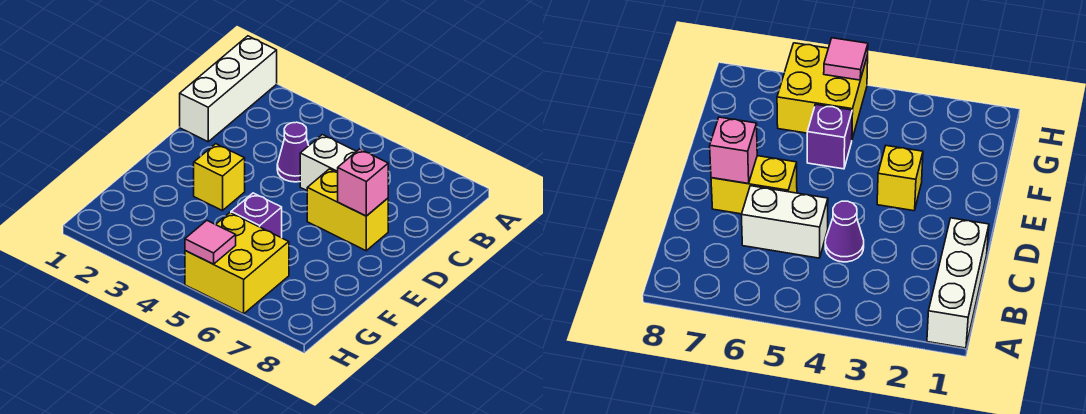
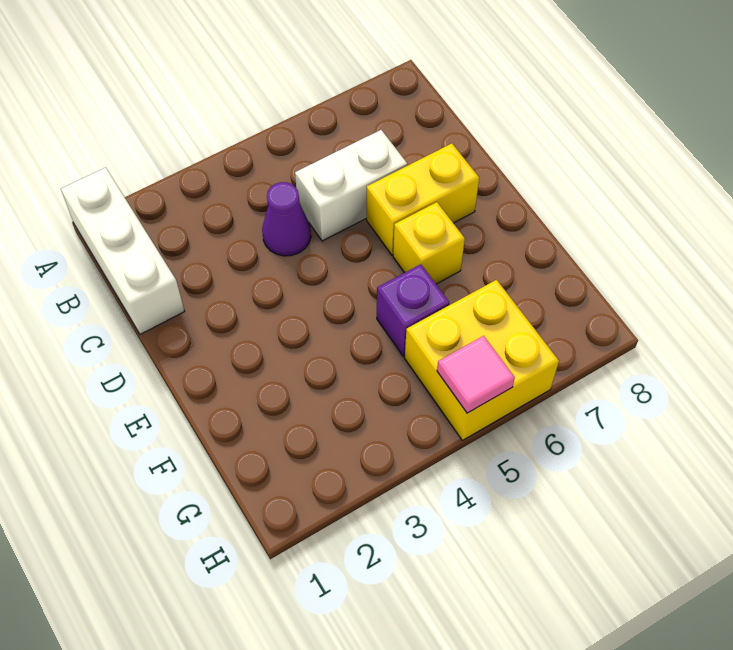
pink 1x1 brick [338,149,388,216] -> none
yellow 1x1 brick [194,144,245,211] -> yellow 1x1 brick moved to [393,202,465,284]

